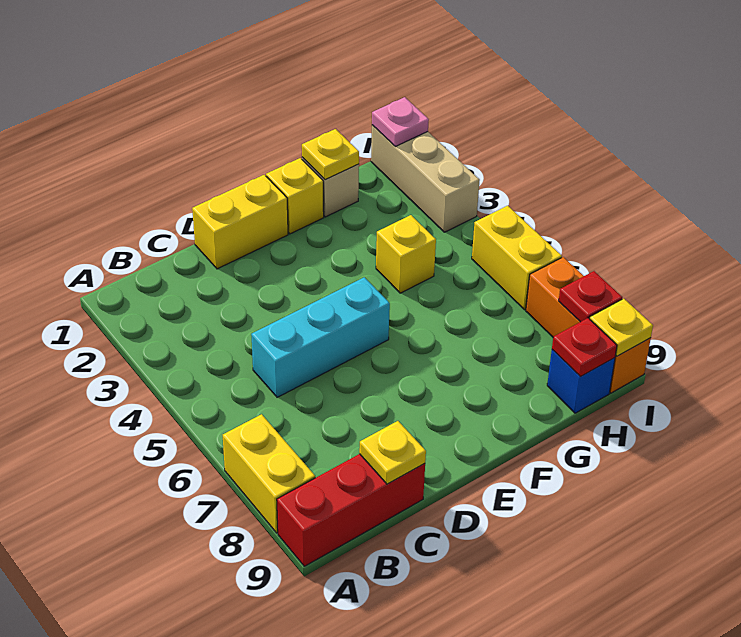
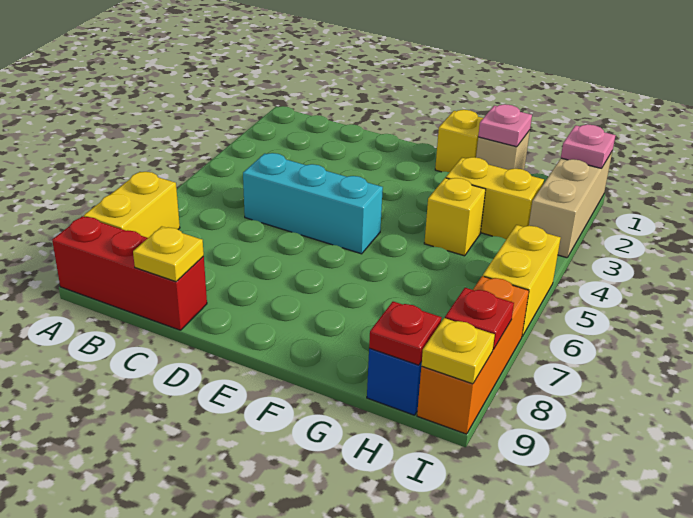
yellow 1x2 brick [192,175,288,269] -> yellow 1x2 brick moved to [446,157,544,239]
yellow 1x1 plate [302,129,359,180] -> pink 1x1 plate [478,104,532,147]

